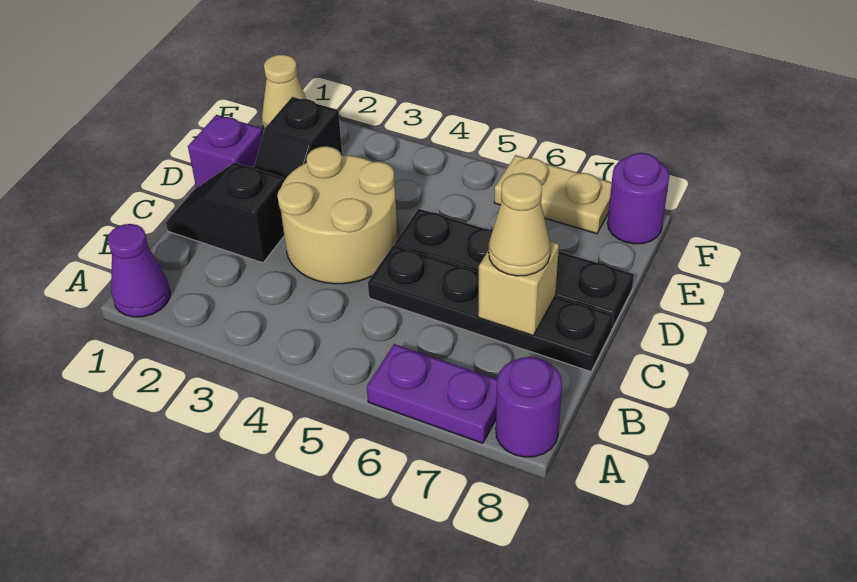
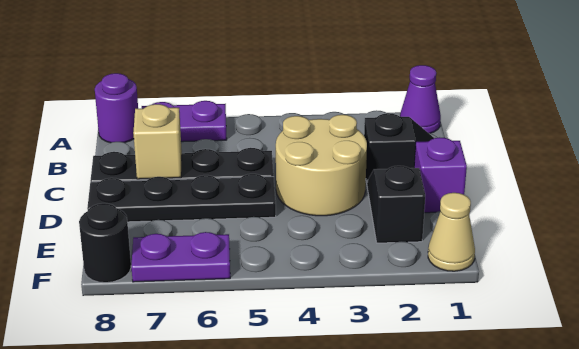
tan 1x1 cone [489,173,550,276] -> none
tan 1x2 plate [494,155,612,234] -> purple 1x2 plate [131,232,230,282]
purple 1x1 round brick [608,153,669,244] -> black 1x1 round brick [79,203,131,283]

